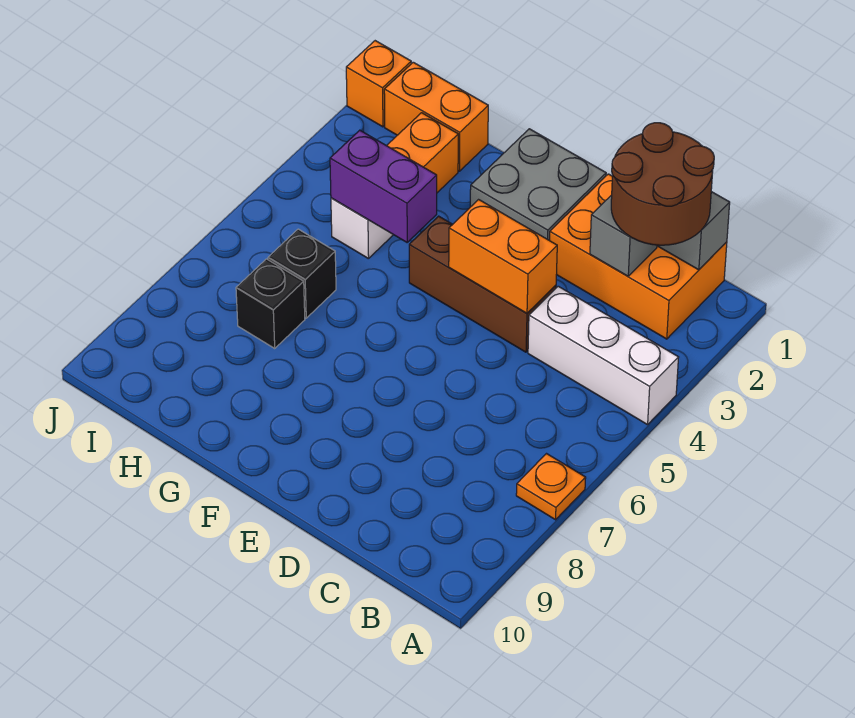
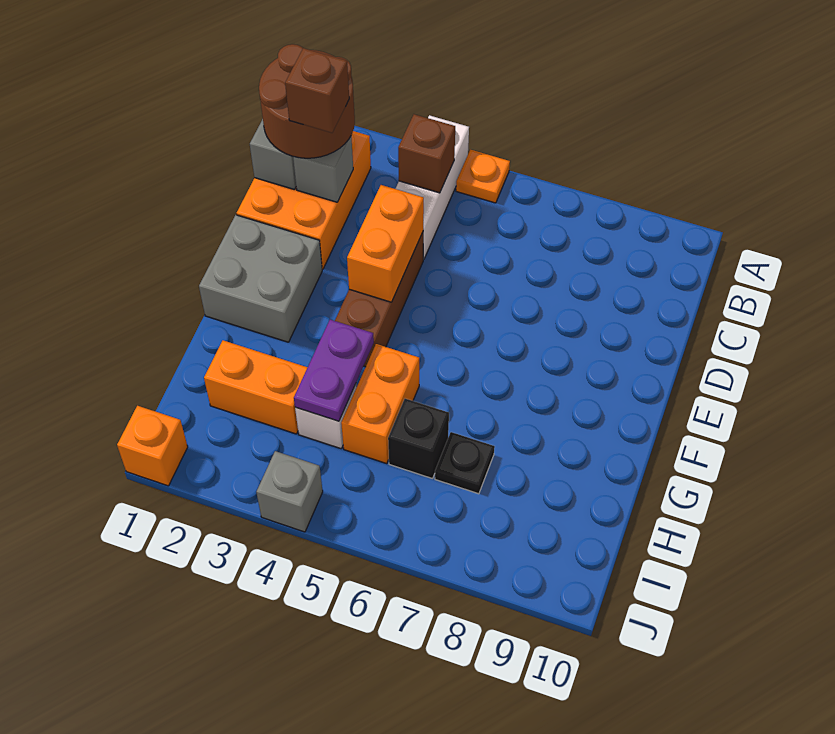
orange 1x1 plate [516,454,586,520] -> orange 1x1 plate moved to [456,150,510,203]
none -> brown 1x1 brick [398,114,455,193]
none -> brown 1x1 brick [285,48,349,133]
purple 1x2 brick [330,130,437,242] -> purple 1x2 plate [294,320,374,421]
orange 1x2 brick [384,62,488,171] -> orange 1x2 brick moved to [341,344,419,464]
black 1x1 brick [236,259,305,348] -> black 1x1 plate [435,432,495,494]
none -> grey 1x1 brick [256,451,323,532]

